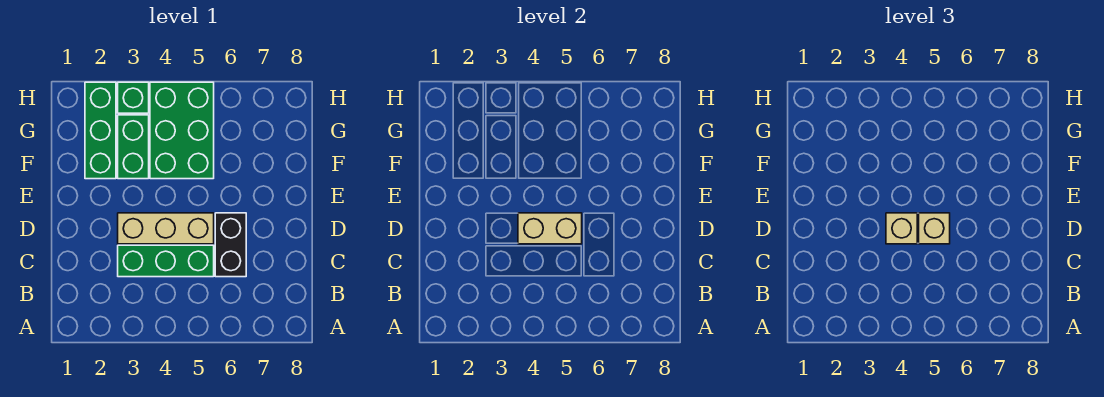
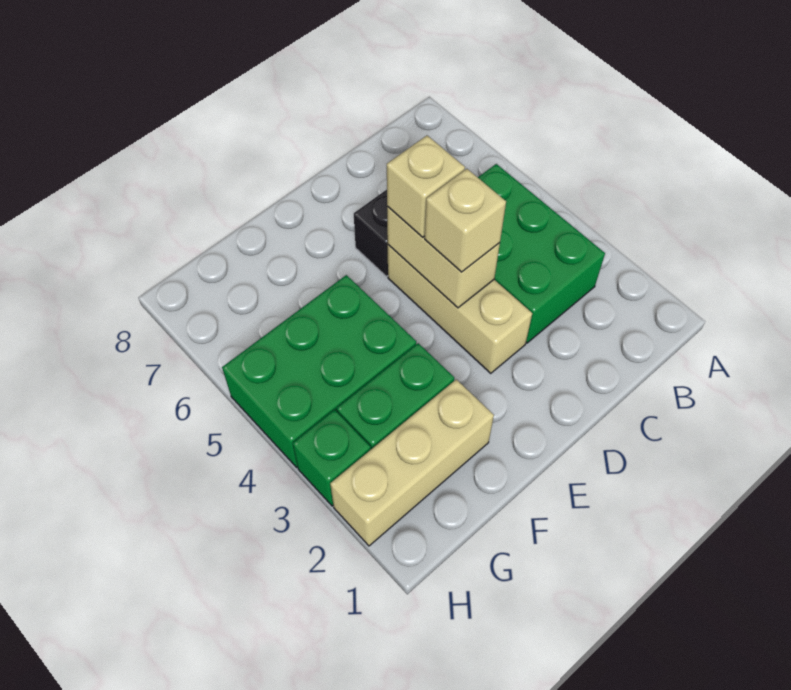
green 1x3 brick [118,245,214,277] -> green 2x3 brick [478,164,605,343]
green 1x3 brick [85,82,116,179] -> tan 1x3 brick [330,379,494,546]

